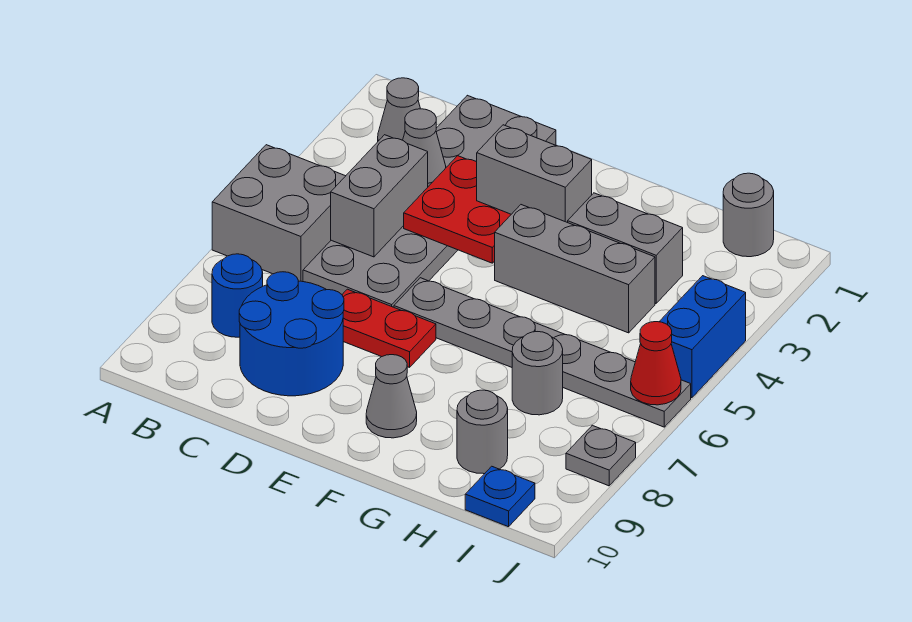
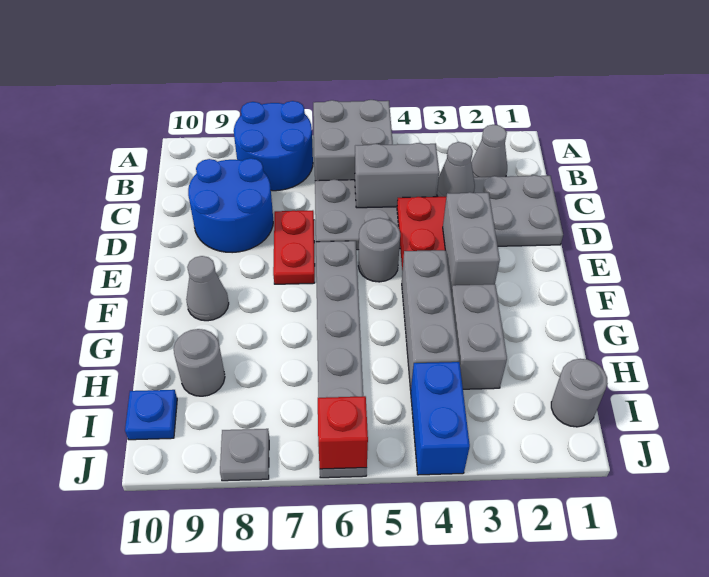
blue 1x1 round brick [212,254,263,337] -> blue 2x2 round brick [234,101,313,191]
grey 1x1 round brick [512,332,563,415] -> grey 1x1 round brick moved to [358,218,400,282]
blue 1x2 brick [659,276,746,398] -> blue 1x2 brick turned to [411,362,470,475]
red 1x1 cone [631,322,681,405] -> red 1x1 brick [318,396,368,469]

